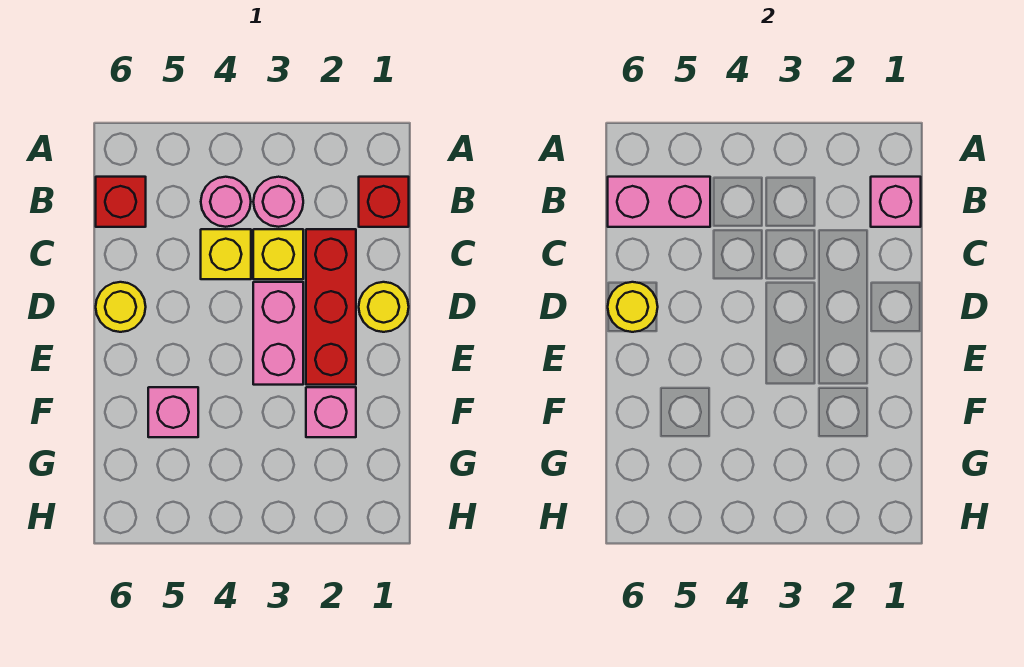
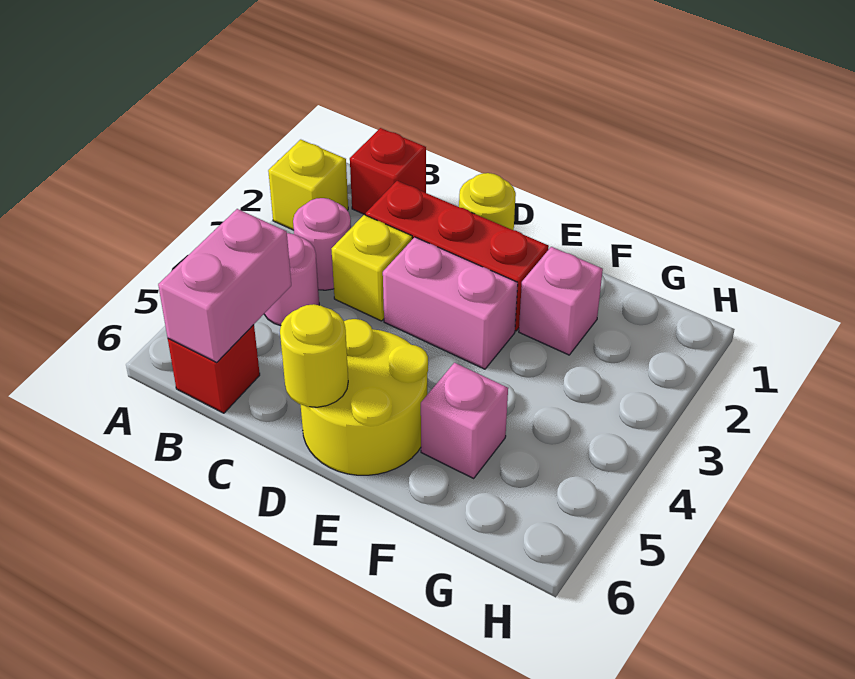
pink 1x1 brick [871,177,921,227] -> none
yellow 1x1 brick [201,229,251,279] -> yellow 1x1 brick moved to [268,140,348,230]
yellow 1x1 round brick [96,282,146,332] -> yellow 2x2 round brick [300,319,428,475]

